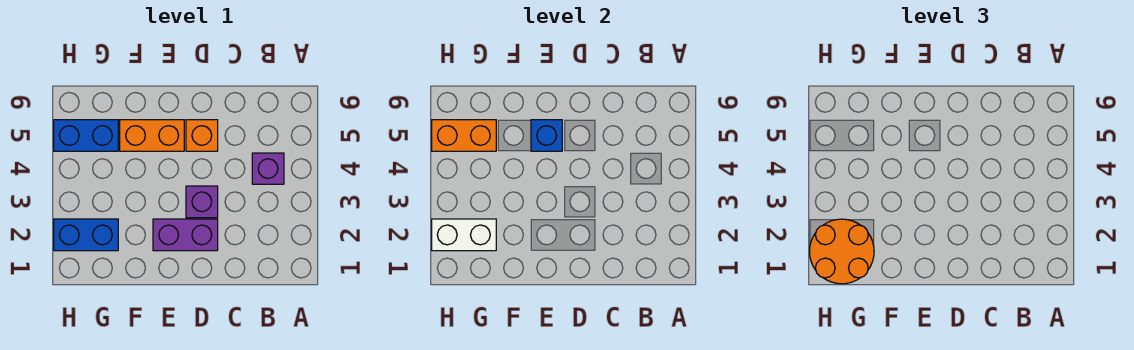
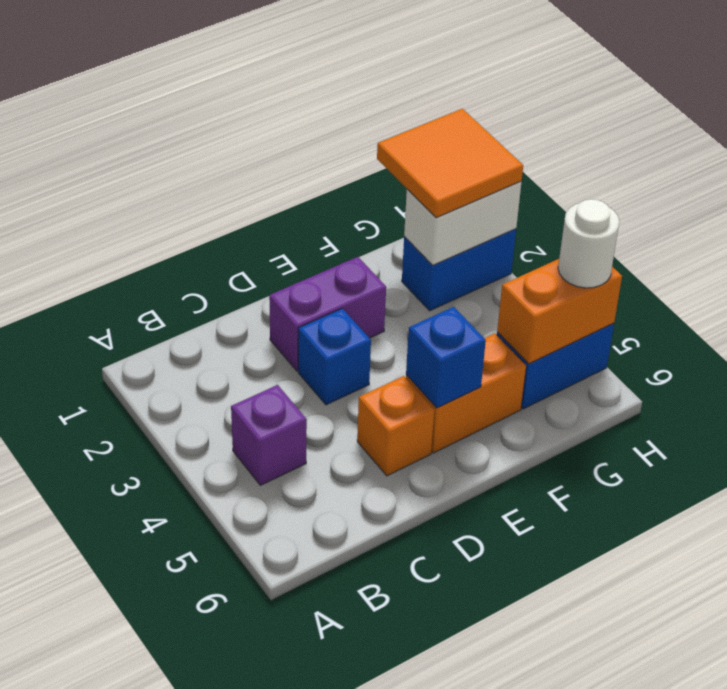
purple 1x1 brick [186,186,218,218] -> blue 1x1 brick [298,308,371,405]
orange 2x2 round brick [810,219,874,284] -> orange 2x2 tile [377,109,523,218]
none -> white 1x1 round brick [558,199,619,288]

